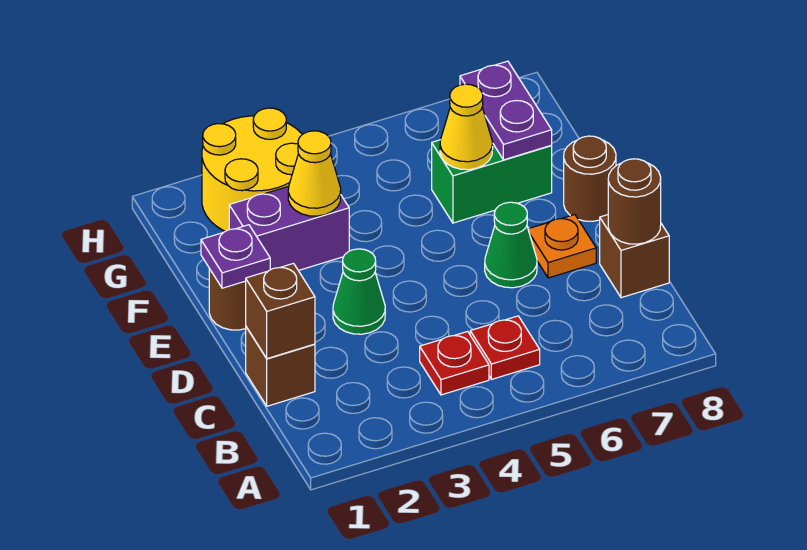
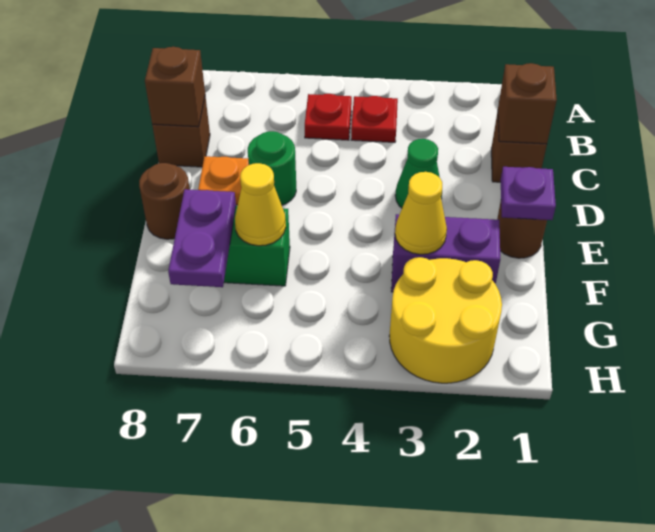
brown 1x1 round brick [608,159,661,244] -> brown 1x1 brick [145,47,205,127]
green 1x1 cone [485,202,537,288] -> green 1x1 round brick [248,131,296,205]

